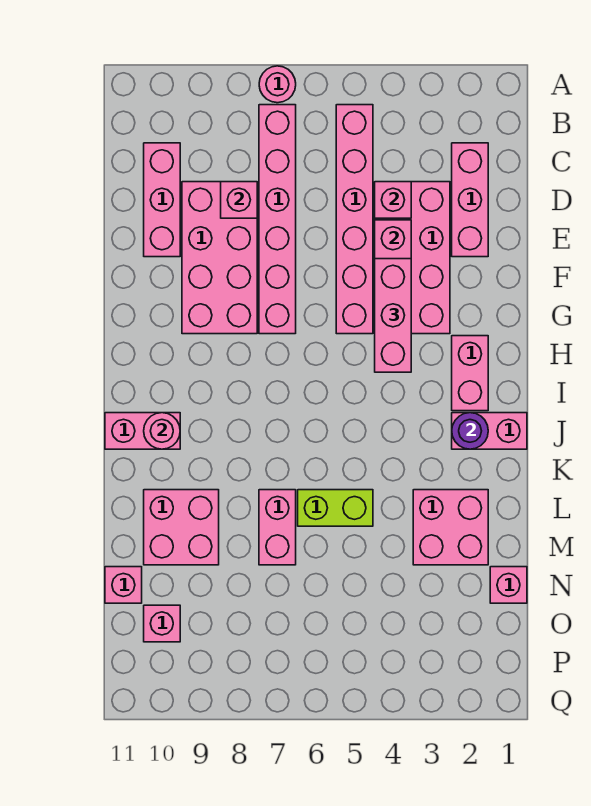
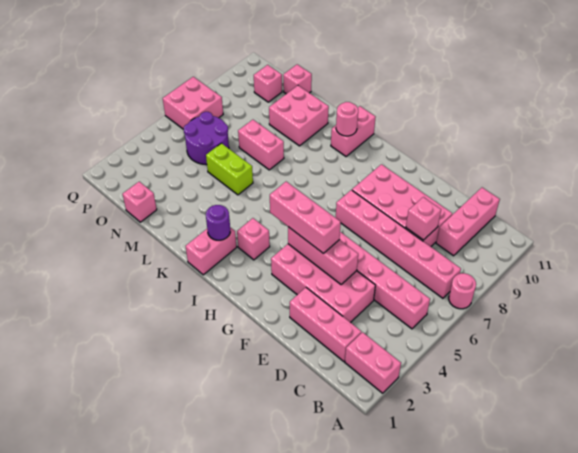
pink 1x3 brick [144,143,180,257] -> pink 1x3 brick turned to [436,188,500,256]
pink 1x1 brick [375,182,411,218] -> pink 1x1 brick moved to [237,218,270,260]
pink 1x2 brick [452,336,488,411] -> pink 1x2 brick moved to [345,332,401,393]
pink 2x2 brick [413,490,488,565] -> pink 2x2 brick moved to [163,77,223,129]
lime 1x2 brick [298,490,373,526] -> lime 1x2 brick turned to [206,143,253,195]
none -> purple 2x2 round brick [184,112,229,165]

